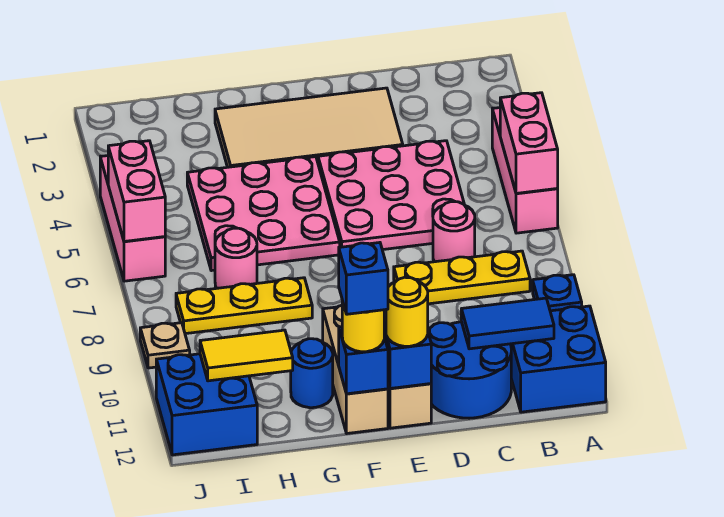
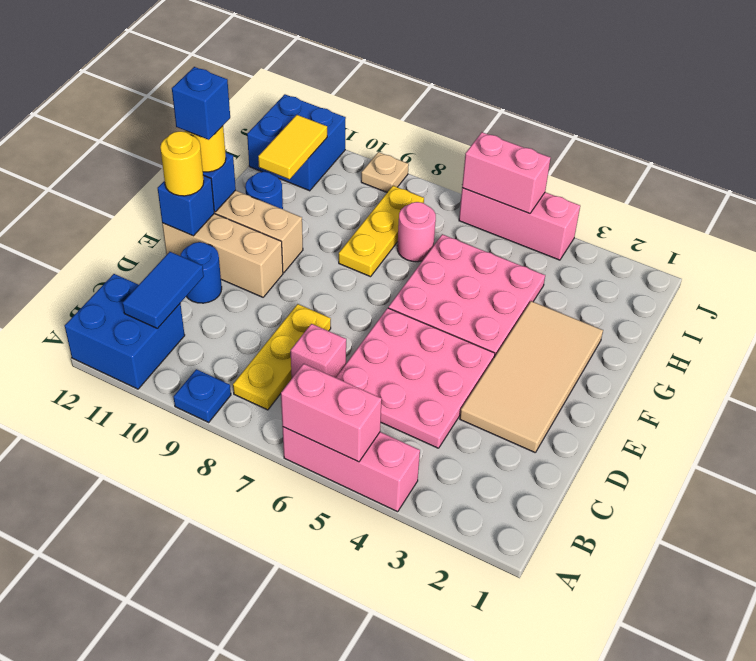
pink 1x1 round brick [433,202,475,262] -> pink 1x1 brick [291,324,346,378]
blue 2x2 round brick [429,322,511,418] -> blue 1x1 round brick [180,242,222,303]

